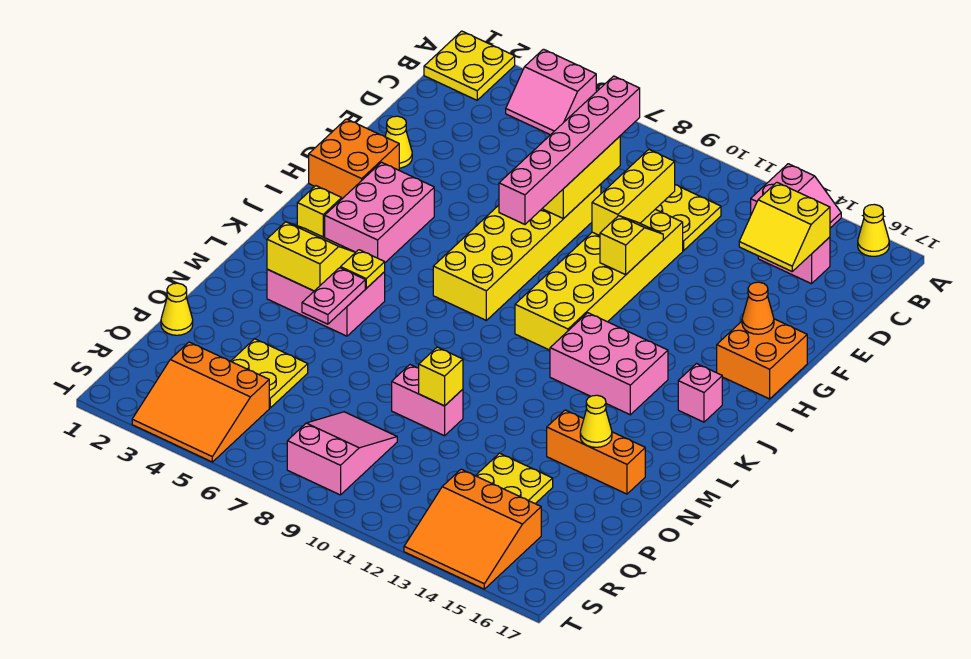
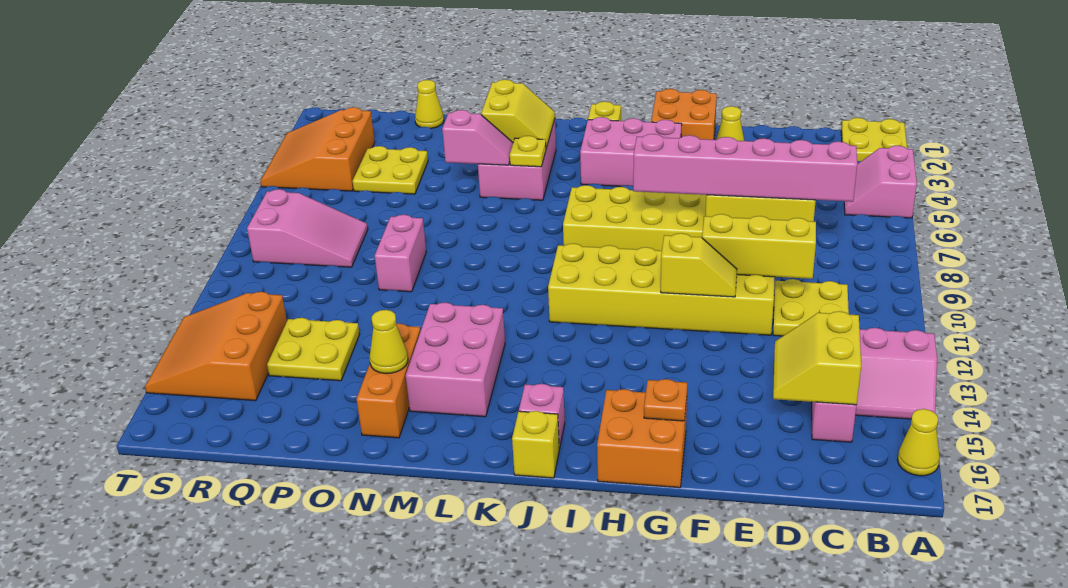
orange 1x1 cone [742,282,774,334] -> orange 1x1 plate [644,379,687,421]
pink 2x3 brick [550,313,668,415] -> pink 2x3 brick moved to [406,302,505,417]
pink 1x2 plate [302,268,365,324] -> pink 1x2 slope [442,110,513,165]
yellow 1x1 brick [419,347,463,406] -> yellow 1x1 brick moved to [512,411,559,478]

